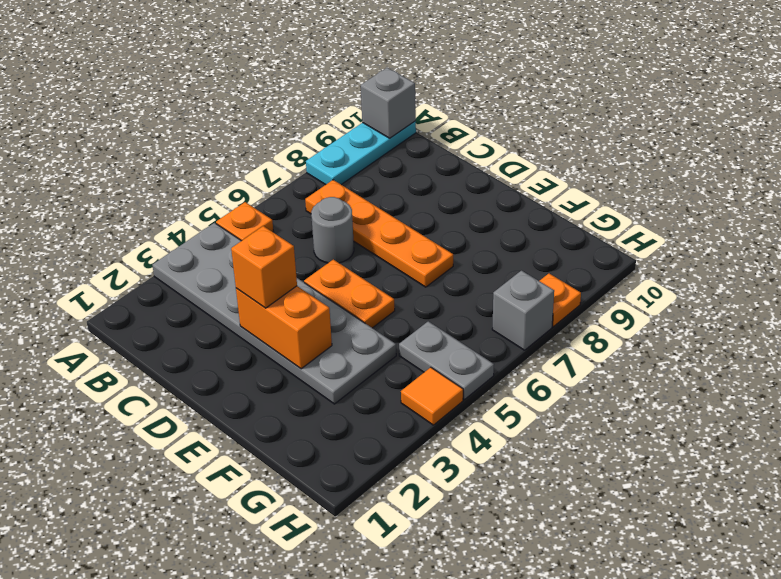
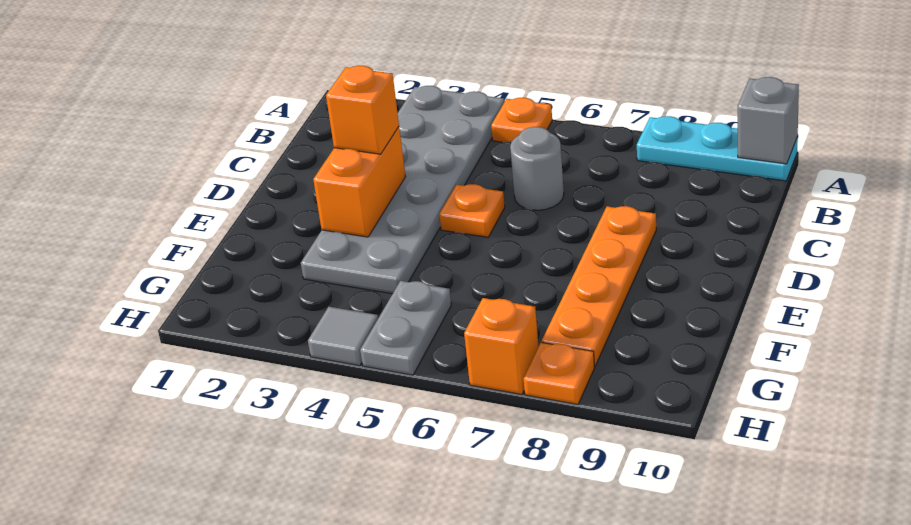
orange 1x4 plate [305,180,453,287] -> orange 1x4 plate moved to [542,206,656,366]
orange 1x2 plate [304,259,395,328] -> orange 1x1 plate [439,184,505,237]
orange 1x1 tile [401,367,463,425] -> grey 1x1 tile [308,307,378,366]
grey 1x1 brick [492,271,554,350] -> orange 1x1 brick [464,298,539,394]

